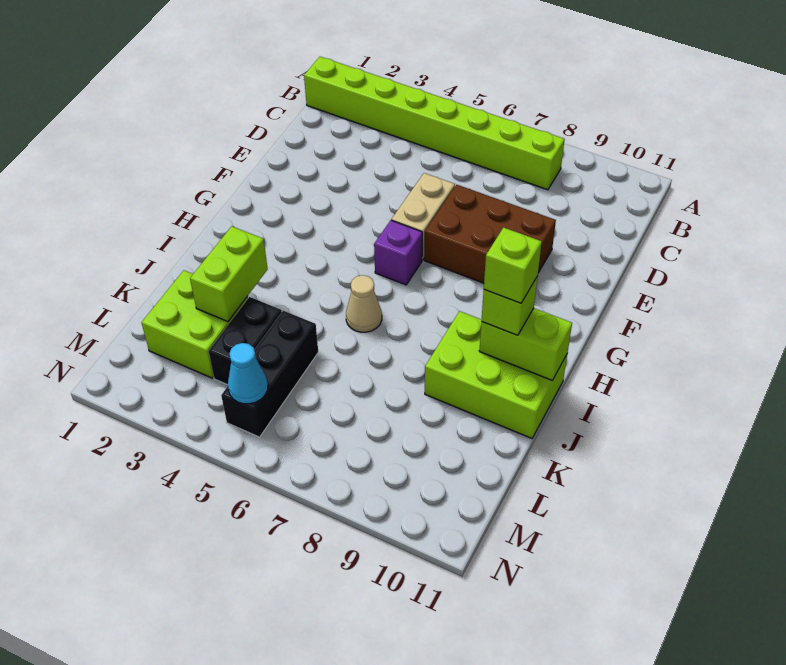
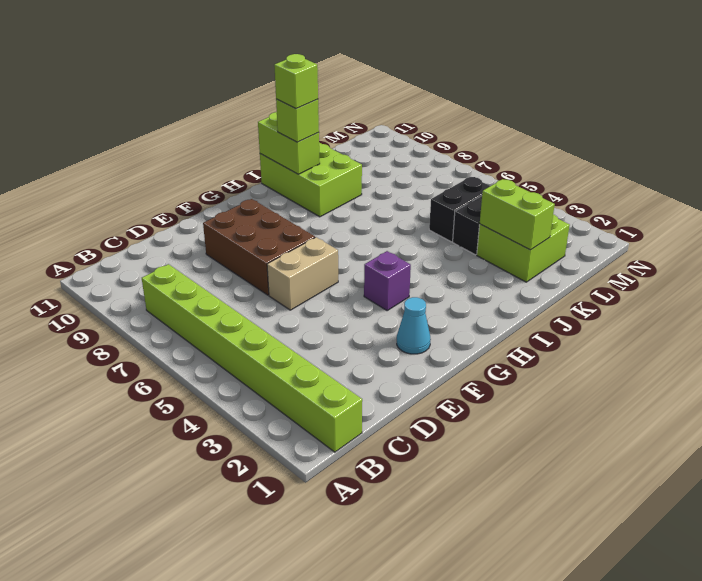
purple 1x1 brick [374,220,422,285] -> purple 1x1 brick moved to [364,251,411,311]
tan 1x1 cone [346,275,382,332] -> none
lime 1x2 brick [190,226,268,321] -> lime 1x2 brick turned to [480,179,555,250]
black 1x3 brick [221,311,318,437] -> black 1x2 brick [429,177,490,242]
cyan 1x1 cone [228,343,268,404] -> cyan 1x1 cone moved to [397,297,431,354]

